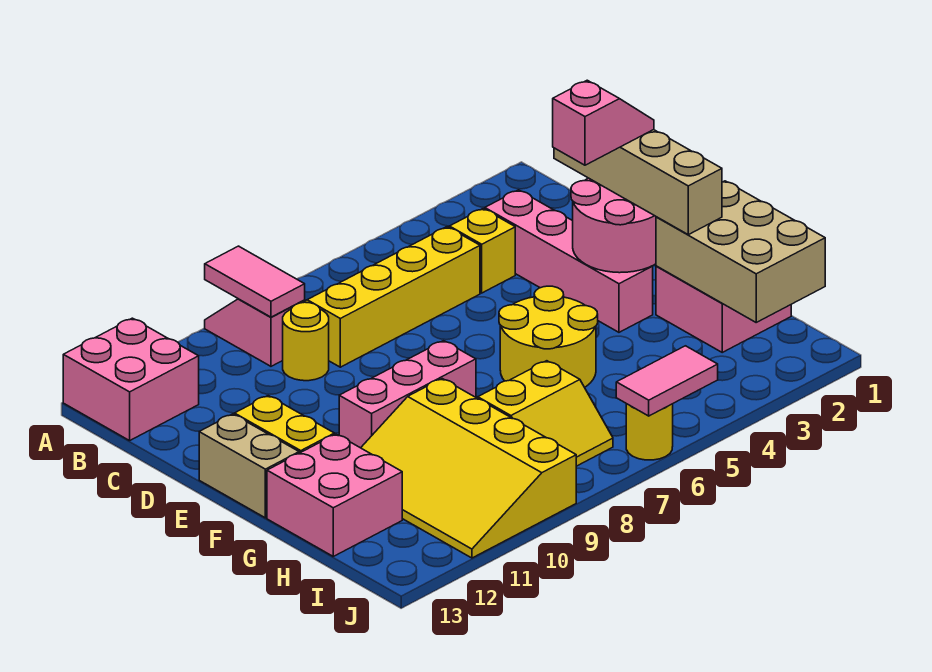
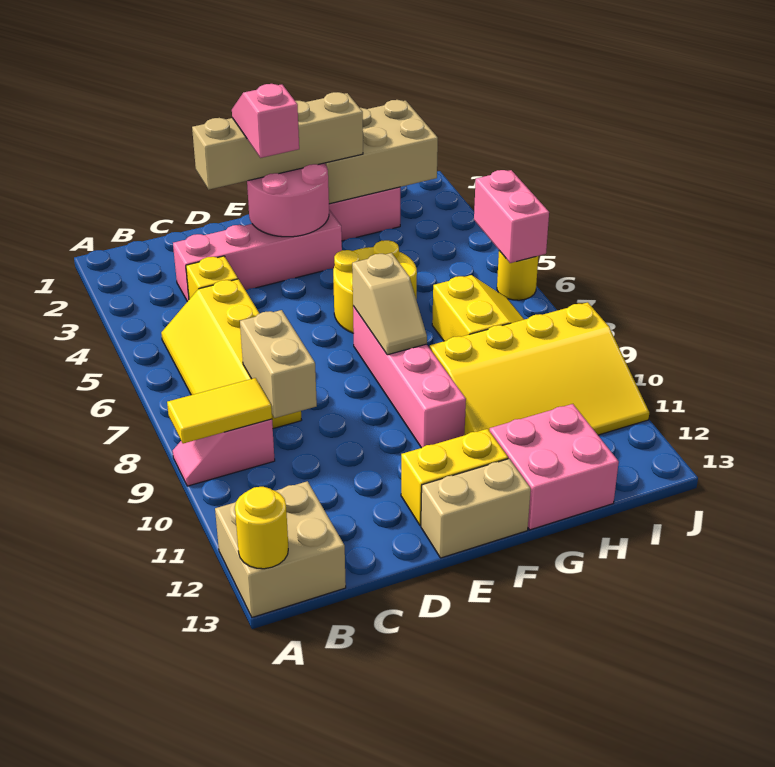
pink 1x2 tile [205,246,305,317] -> yellow 1x2 tile [167,378,272,444]
pink 2x2 brick [63,318,199,441] -> tan 2x2 brick [215,481,346,617]
none -> tan 1x2 brick [240,310,317,418]
yellow 1x1 round brick [283,302,329,381] -> yellow 1x1 round brick moved to [235,487,288,569]
none -> tan 1x2 slope [352,253,427,355]
pink 1x3 brick [339,341,476,448] -> pink 1x4 brick [353,306,466,448]
pink 1x2 tile [616,346,718,416] -> pink 1x2 brick [474,170,549,263]

